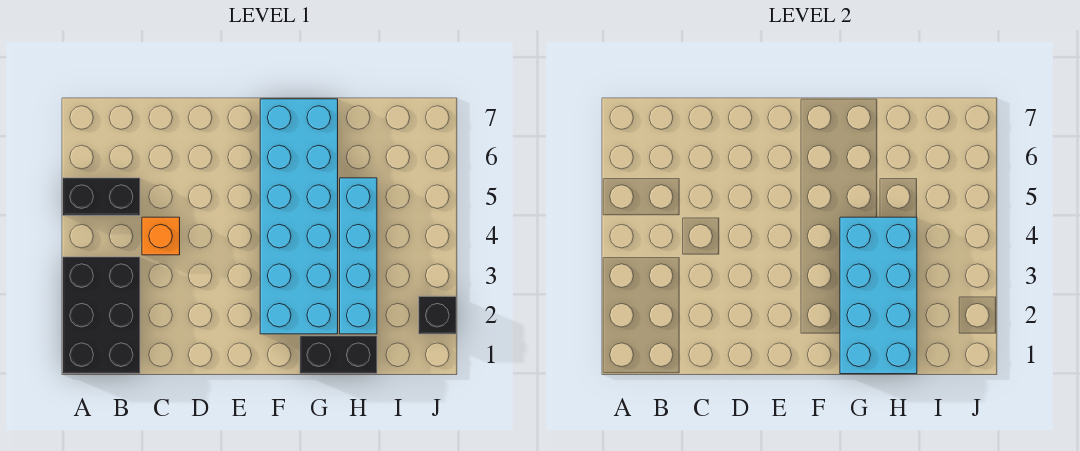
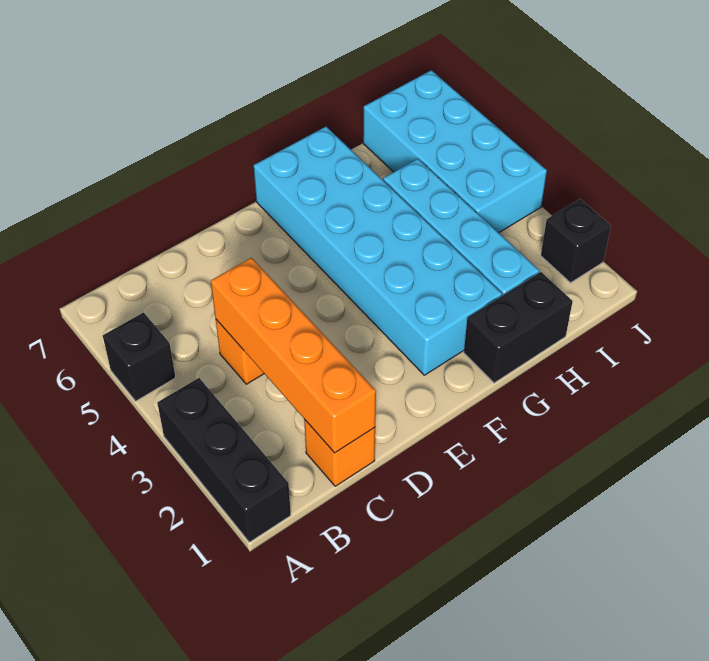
black 2x3 brick [63,257,140,374] -> black 1x3 brick [157,378,291,542]
black 1x2 brick [63,178,140,216] -> black 1x1 brick [103,312,176,401]
none -> orange 1x1 brick [304,419,375,486]
none -> orange 1x4 brick [211,258,376,453]
cyan 2x4 brick [840,217,917,374] -> cyan 2x4 brick moved to [363,70,547,233]

